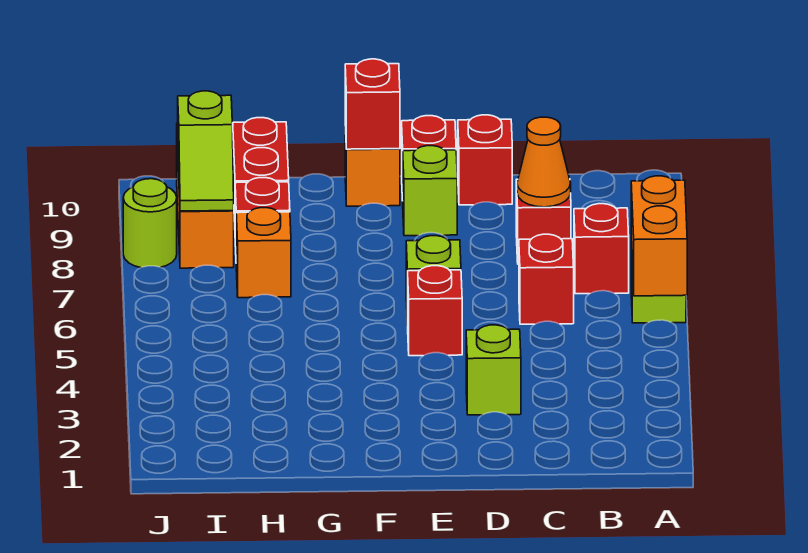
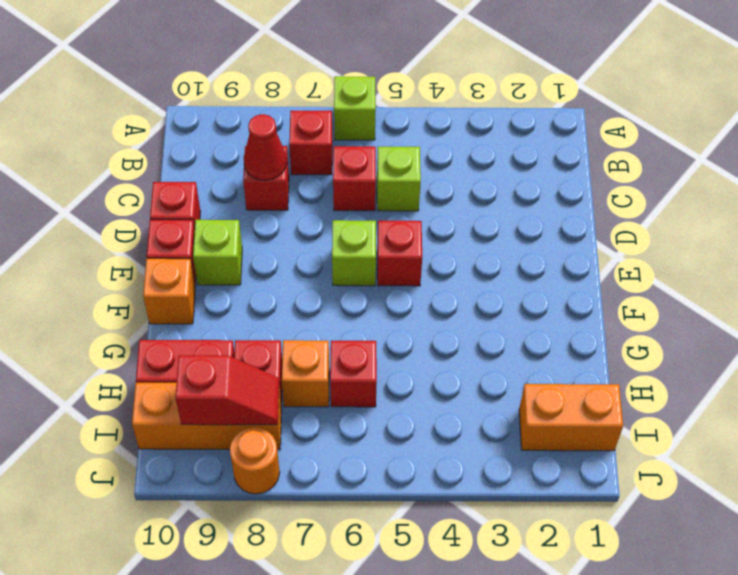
orange 1x2 brick [631,176,687,296] -> orange 1x2 brick moved to [519,384,623,451]
orange 1x1 cone [517,117,571,207] -> red 1x1 cone [244,114,287,180]
lime 1x1 brick [466,325,521,415] -> lime 1x1 brick moved to [377,147,421,211]
red 1x1 brick [345,59,400,149] -> red 1x1 brick moved to [330,341,377,407]
lime 1x2 slope [178,91,234,211] -> red 1x2 slope [176,355,279,425]
lime 1x1 round brick [123,179,177,268] -> orange 1x1 round brick [230,427,280,494]

